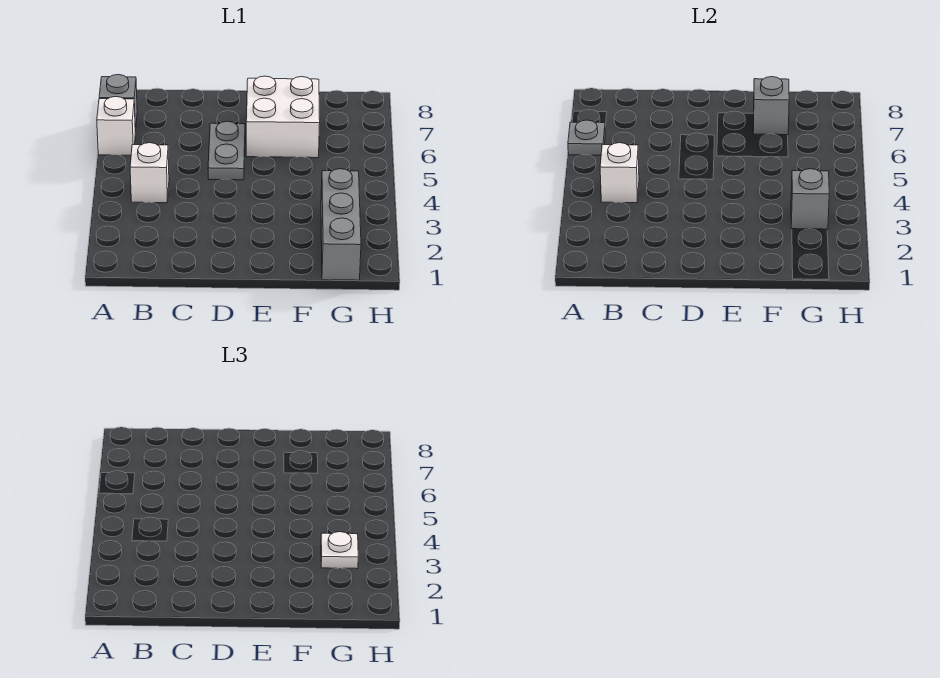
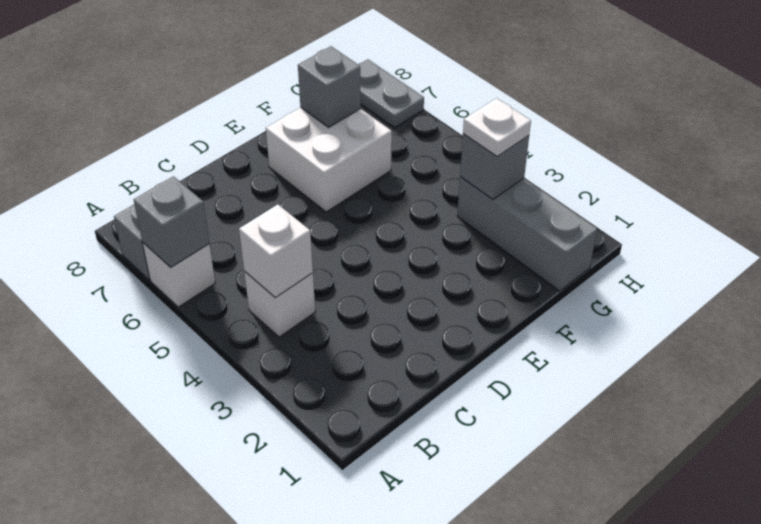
grey 1x1 plate [568,120,605,155] -> grey 1x1 brick [134,176,209,267]
grey 1x2 plate [208,121,245,180] -> grey 1x2 plate moved to [358,59,424,128]

